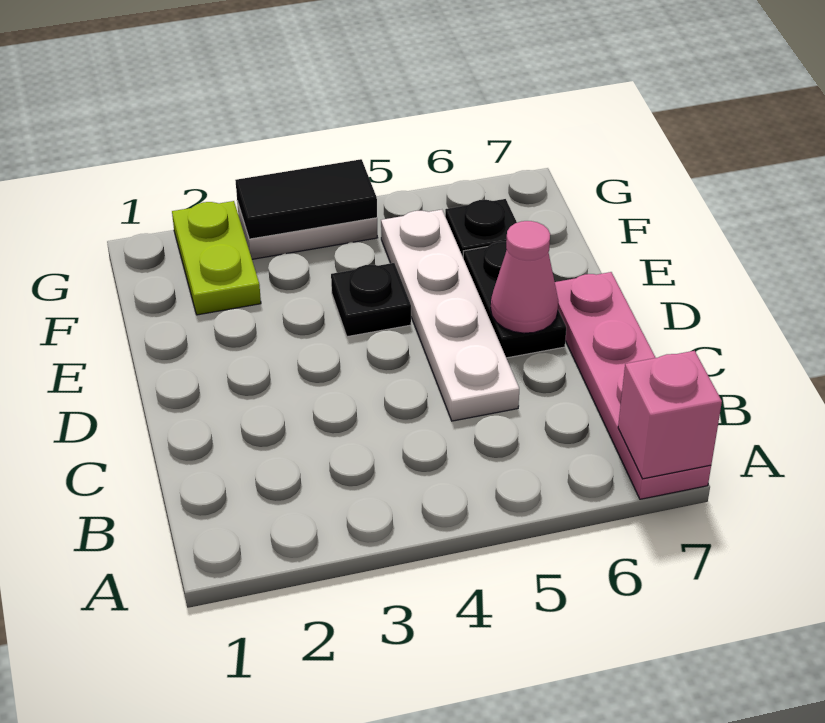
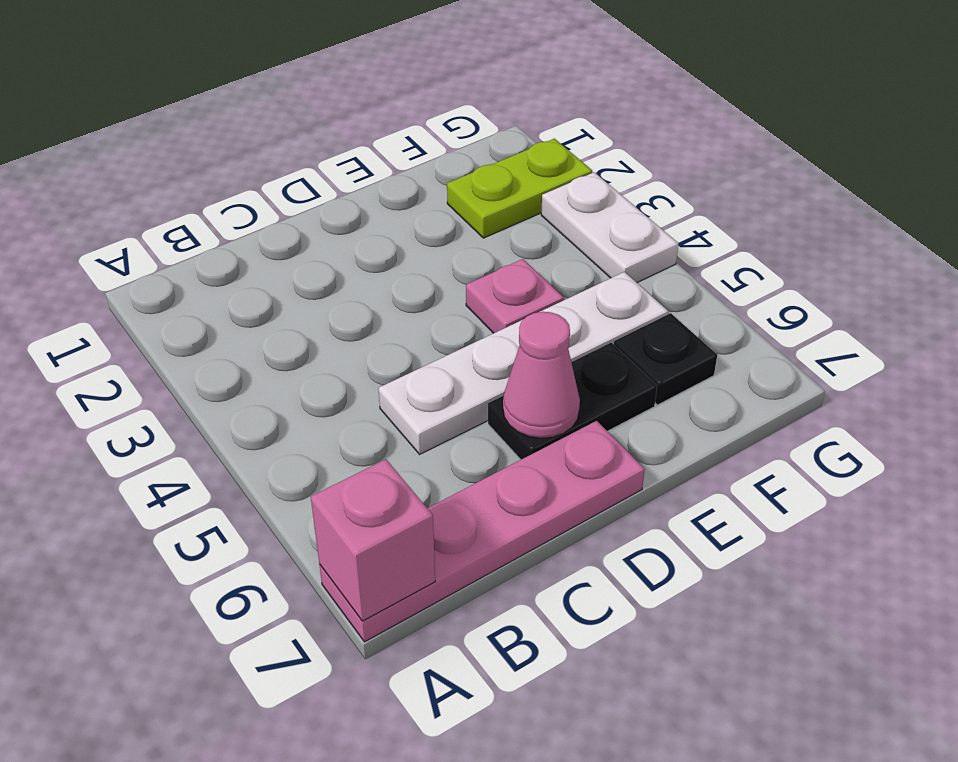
black 1x1 plate [331,263,411,337] -> pink 1x1 plate [466,259,564,333]
black 1x2 tile [235,159,377,239] -> none

